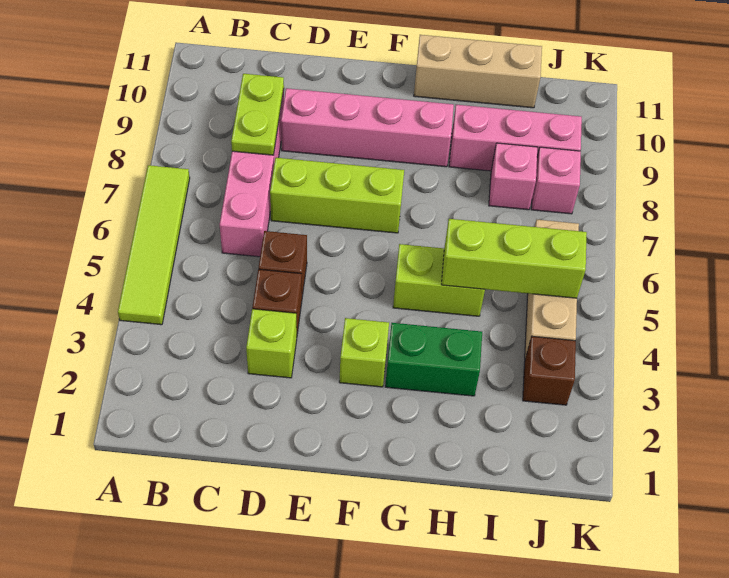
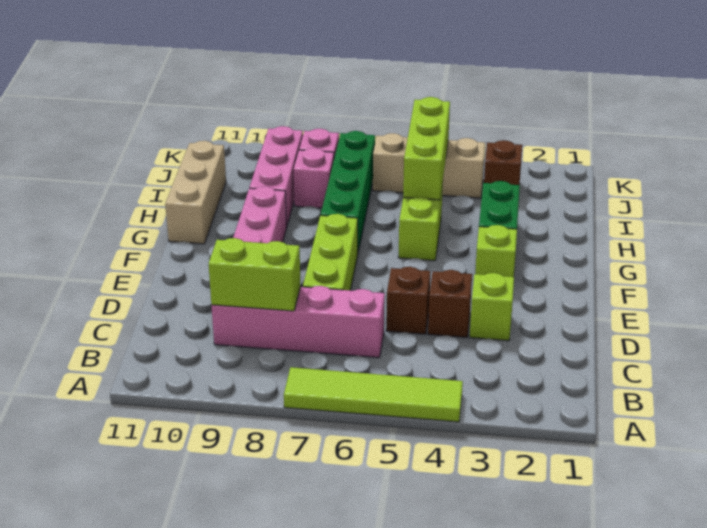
lime 1x2 plate [231,74,284,155] -> lime 1x2 brick [209,238,301,311]
none -> green 1x4 brick [320,131,375,252]

